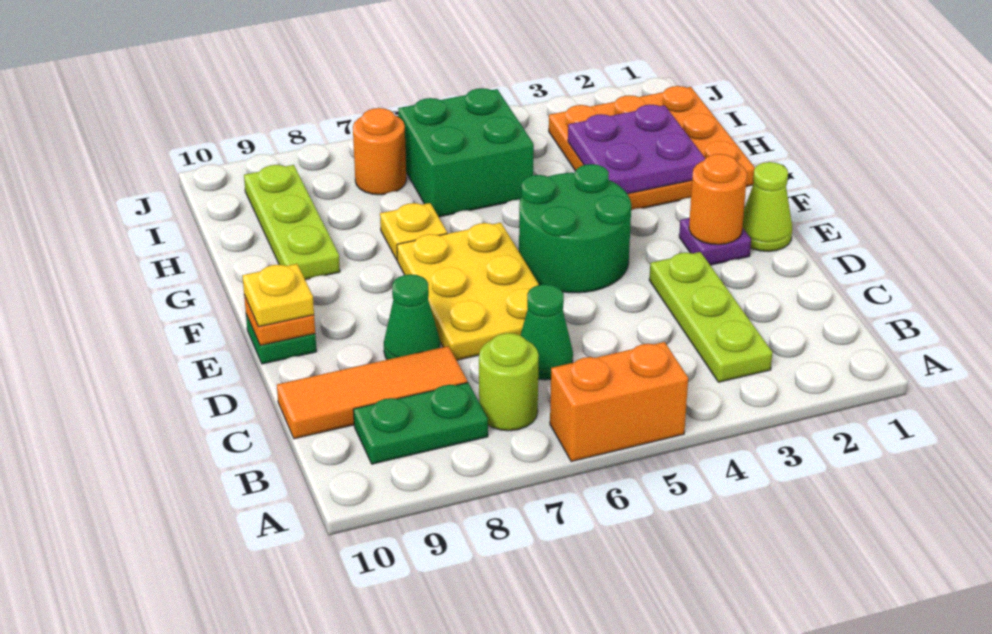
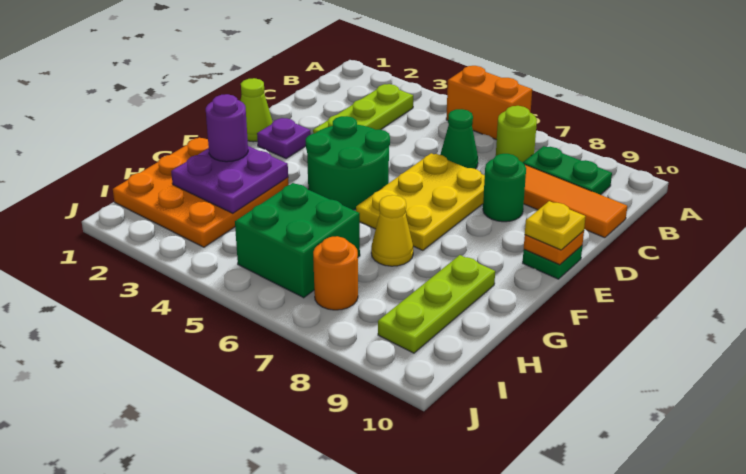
green 1x1 cone [384,274,440,360] -> green 1x1 round brick [483,154,526,222]
orange 1x1 round brick [689,154,747,245] -> none
none -> purple 1x1 round brick [206,94,248,162]
yellow 1x1 plate [380,203,447,260] -> yellow 1x1 cone [371,195,413,266]

